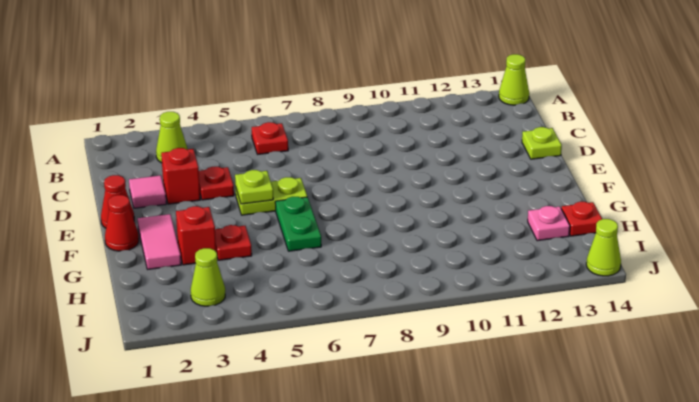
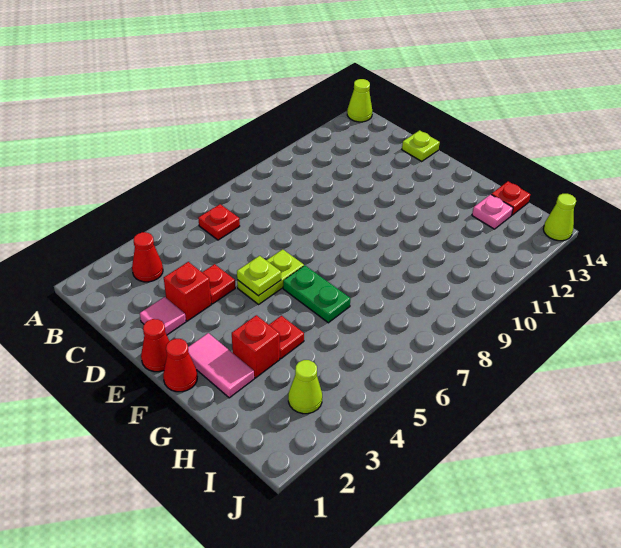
lime 1x1 cone [156,112,187,163] -> red 1x1 cone [132,232,163,282]

